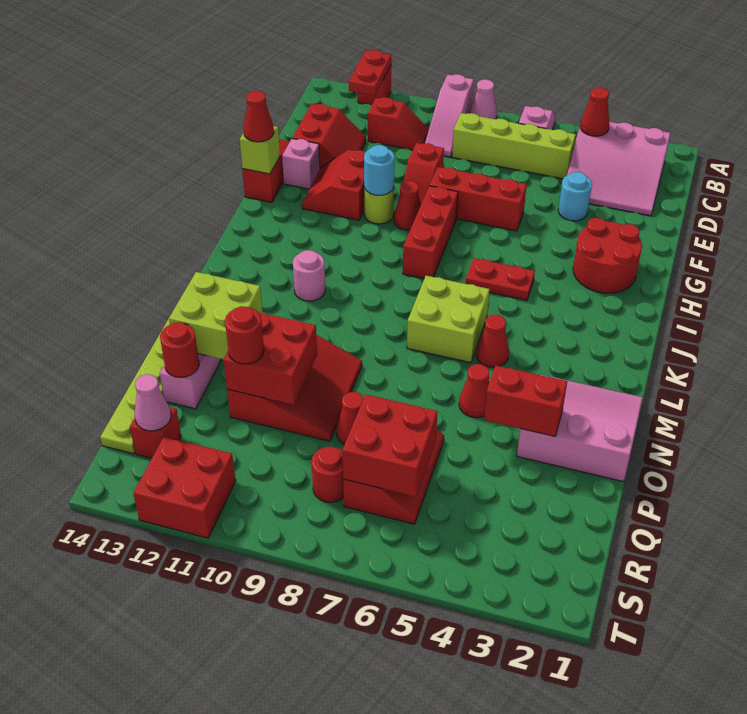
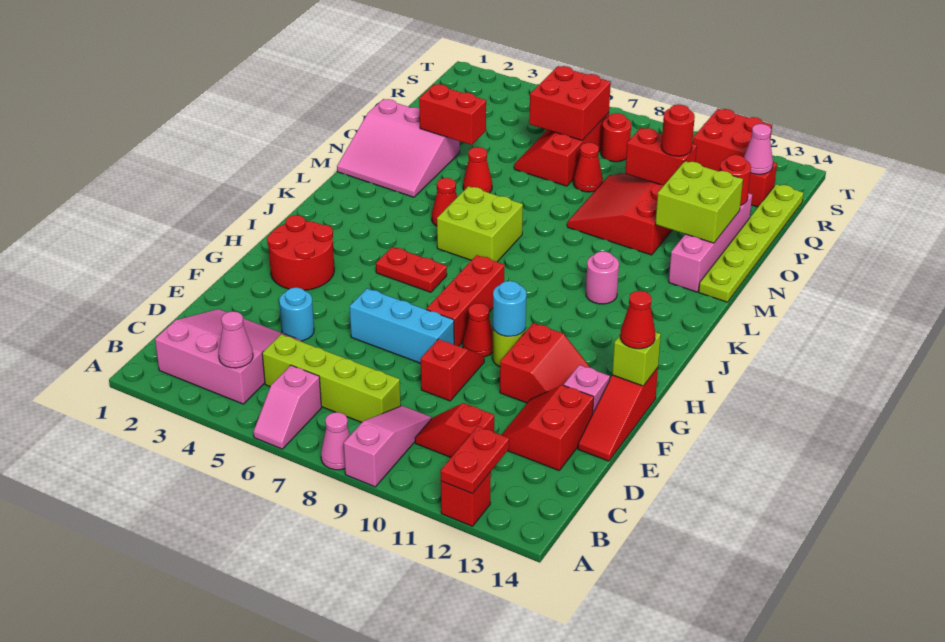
red 1x1 cone [580,87,609,136] -> pink 1x1 cone [218,311,253,368]
red 1x3 brick [430,167,527,231] -> cyan 1x3 brick [350,288,454,363]
red 2x2 brick [223,313,317,405] -> red 1x2 brick [625,128,697,185]

